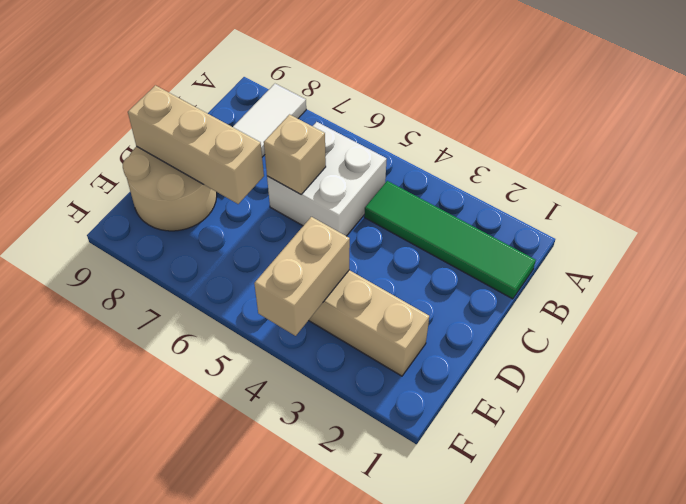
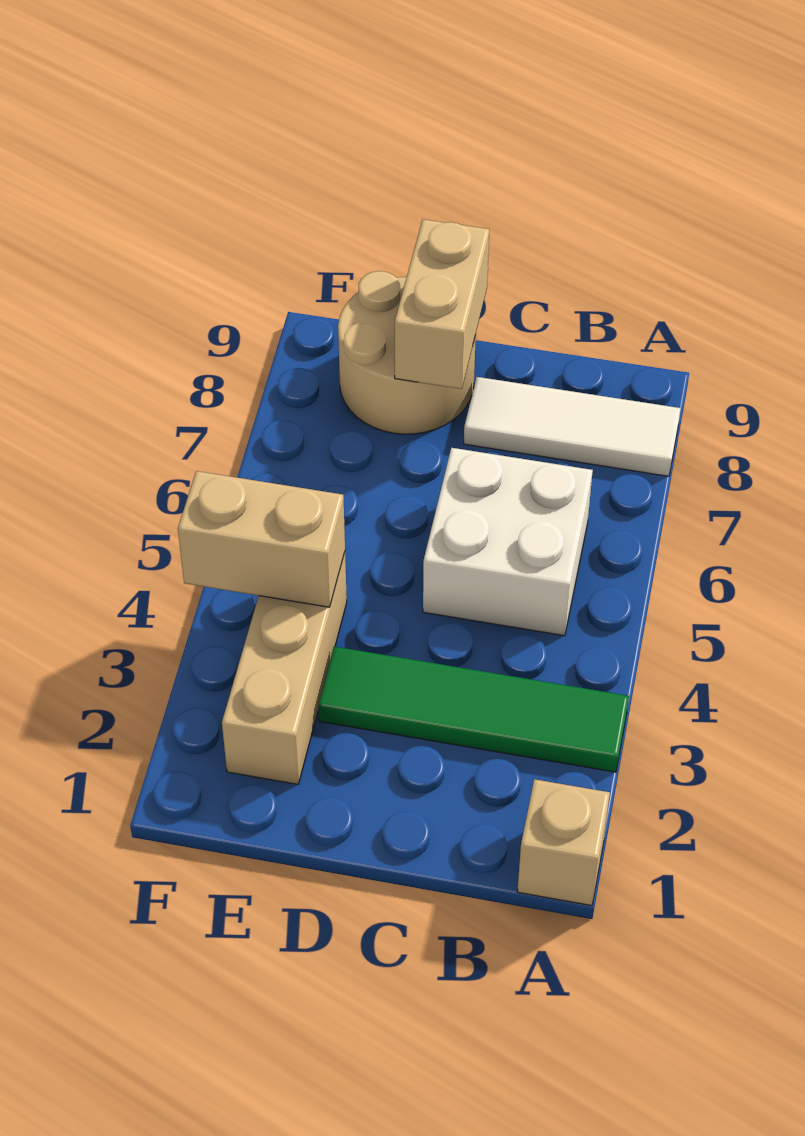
green 1x4 tile [364,181,536,299] -> green 1x4 tile turned to [318,647,629,772]
tan 1x1 brick [264,114,326,194] -> tan 1x1 brick moved to [517,779,610,906]
tan 1x3 brick [128,85,264,204] -> tan 1x2 brick [395,219,489,389]

